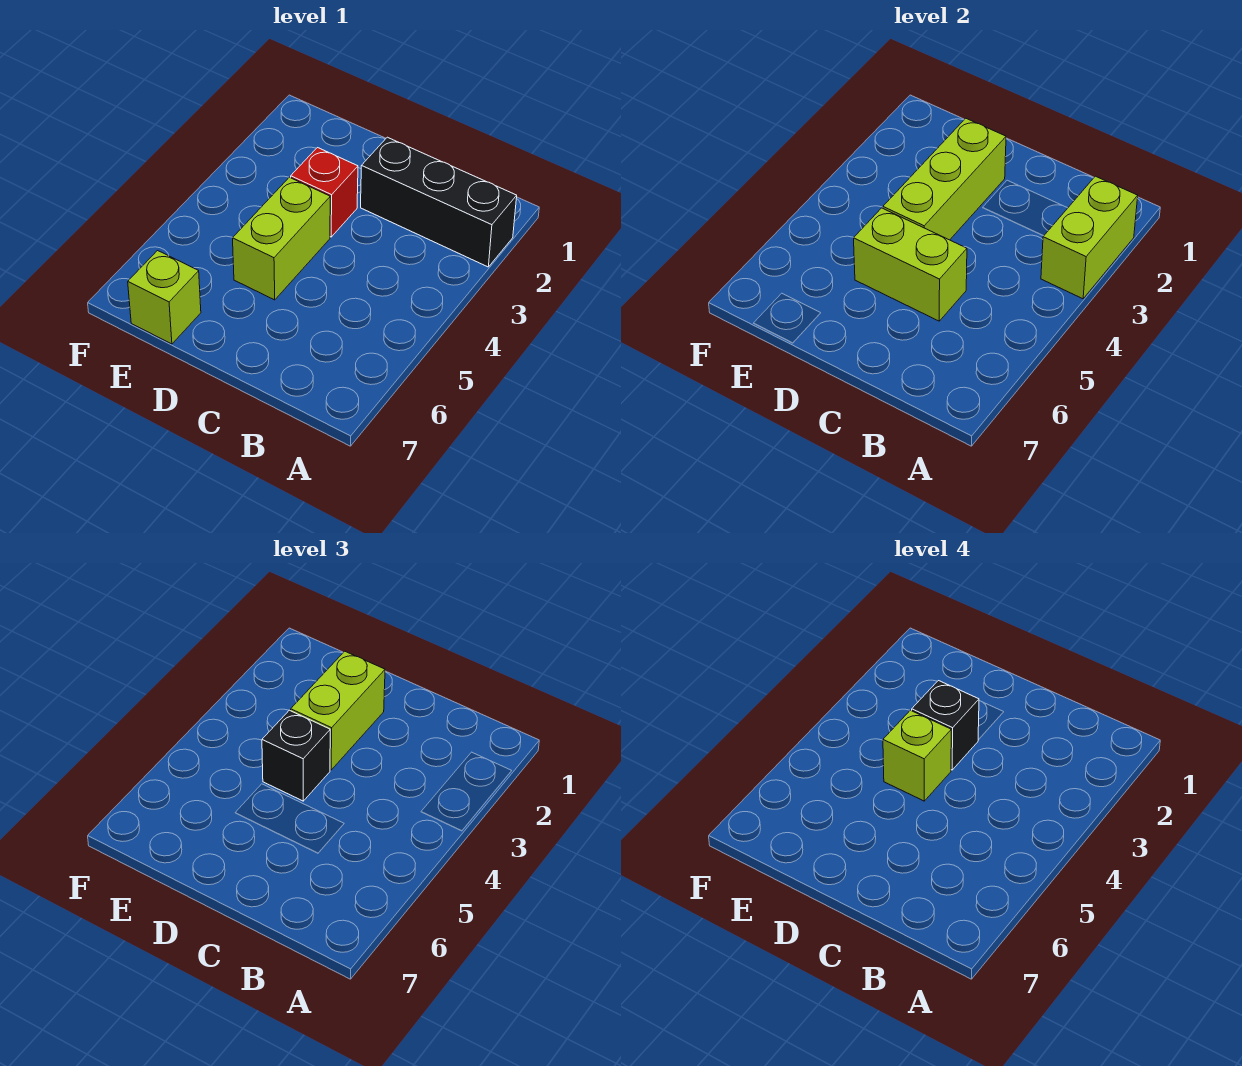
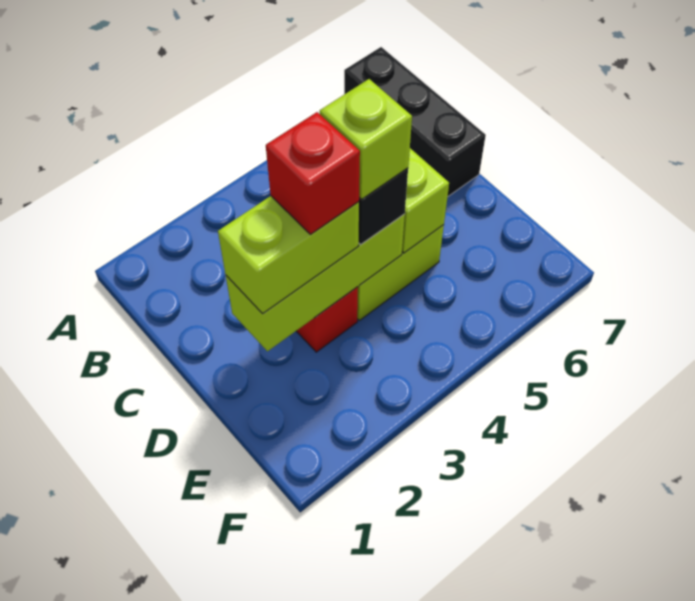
black 1x3 brick [361,137,517,267] -> black 1x3 brick moved to [344,47,486,196]
lime 1x2 brick [1041,176,1138,299] -> none
black 1x1 brick [912,681,979,770] -> red 1x1 brick [266,112,360,234]
lime 1x1 brick [128,251,201,344] -> none

